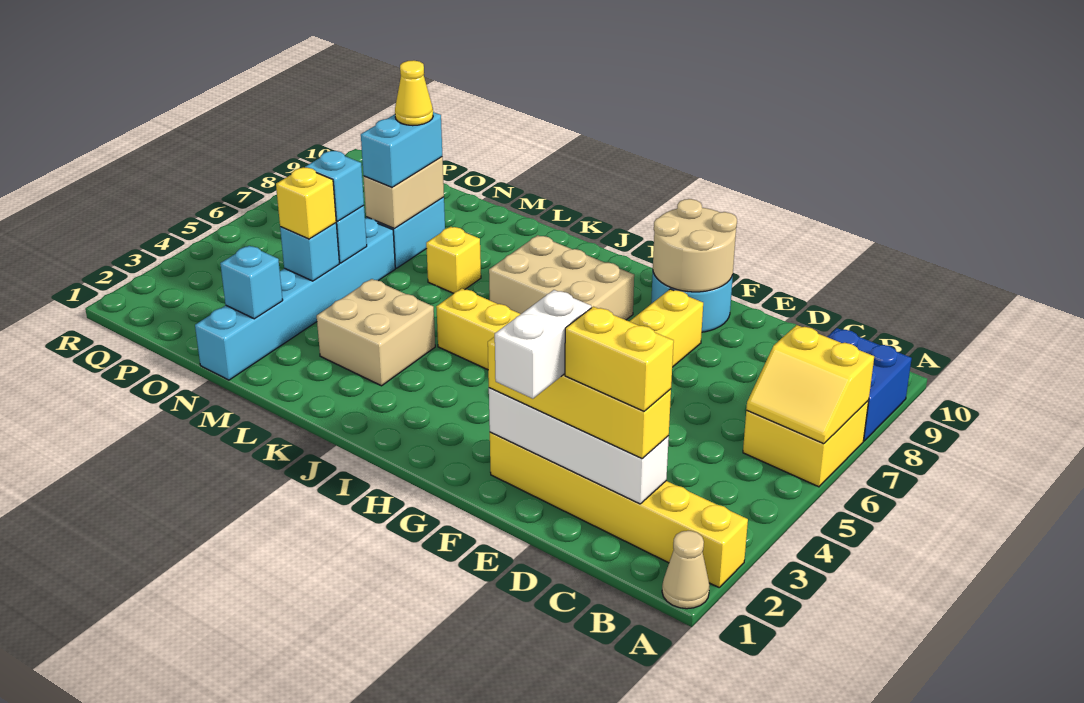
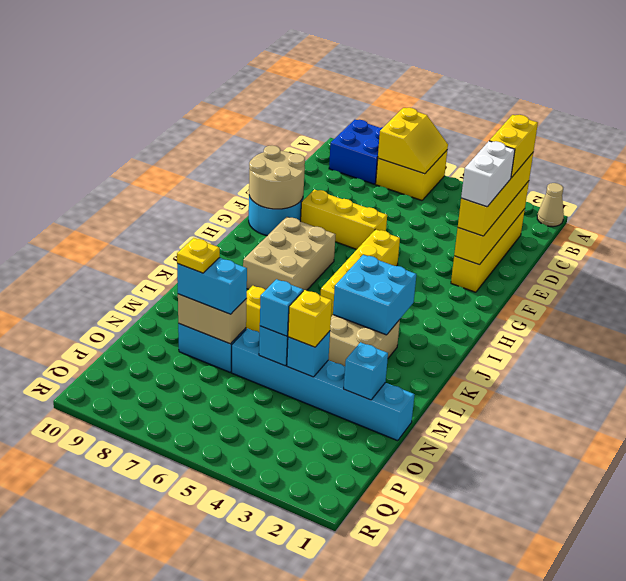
yellow 1x6 brick [490,432,748,587] -> yellow 1x4 brick [451,209,525,292]
white 1x4 brick [489,388,669,504] -> yellow 1x4 brick [454,181,529,265]
white 1x2 brick [495,290,591,399] -> white 1x2 brick turned to [461,141,515,207]
none -> cyan 2x2 brick [333,255,416,335]
yellow 1x1 cone [395,60,433,126] -> yellow 1x1 plate [177,238,220,273]

